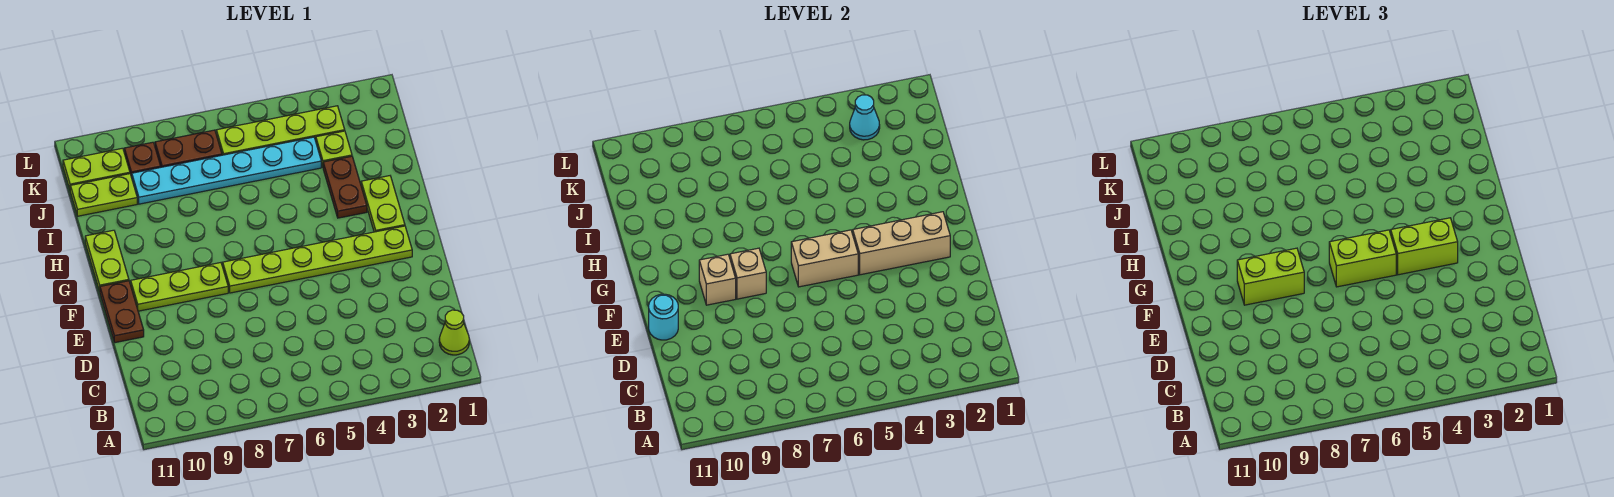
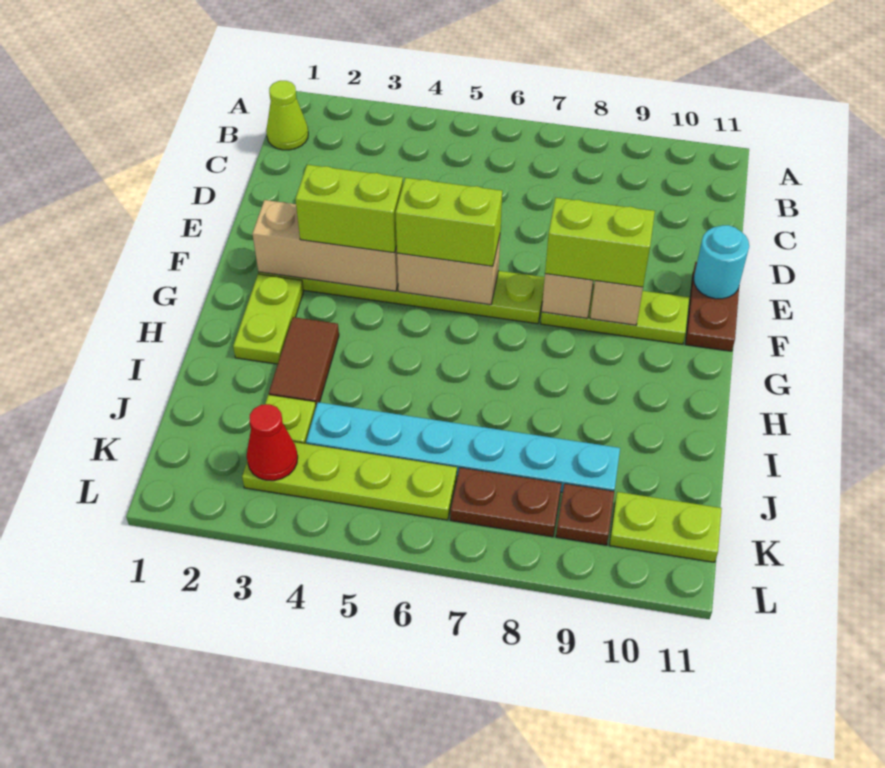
lime 1x2 plate [85,230,129,291] -> none
brown 1x2 plate [323,156,367,218] -> brown 1x2 tile [269,317,339,406]
lime 1x2 plate [70,174,137,216] -> none
cyan 1x1 cone [850,95,880,140] -> red 1x1 cone [247,404,298,481]

